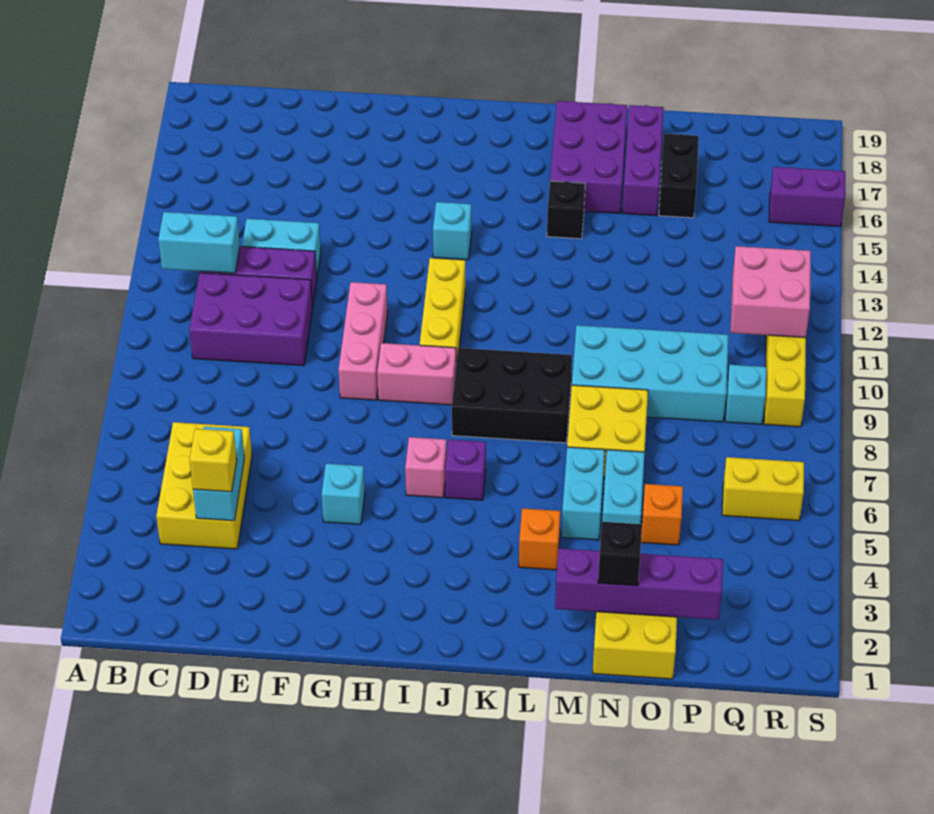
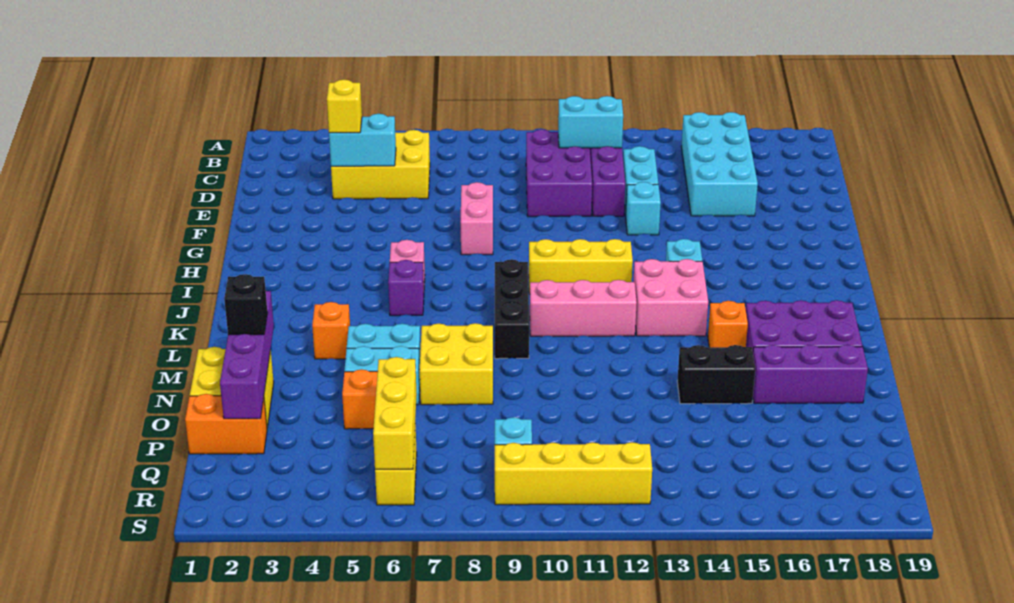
cyan 1x2 brick [158,212,240,273] -> cyan 1x2 brick turned to [558,96,623,148]
cyan 1x1 brick [322,464,365,524] -> cyan 1x1 brick moved to [626,182,661,235]
pink 1x3 brick [339,282,387,400] -> pink 1x3 brick moved to [530,280,637,336]
pink 1x2 brick [377,343,456,405] -> pink 1x2 brick moved to [461,182,493,255]
black 2x3 brick [452,348,572,443] -> black 1x3 brick [495,259,529,359]
black 1x1 brick [547,181,585,239] -> orange 1x1 brick [708,301,748,347]
cyan 2x4 brick [572,325,729,422] -> cyan 2x4 brick moved to [681,112,758,216]
black 1x2 brick [659,134,699,218] -> black 1x2 brick moved to [677,345,755,404]
none -> orange 1x2 brick [185,394,267,454]
none -> yellow 1x3 brick [373,357,417,469]
pink 2x2 brick [730,246,811,338] -> pink 2x2 brick moved to [633,259,708,336]
purple 1x2 brick [769,167,845,227] -> none

